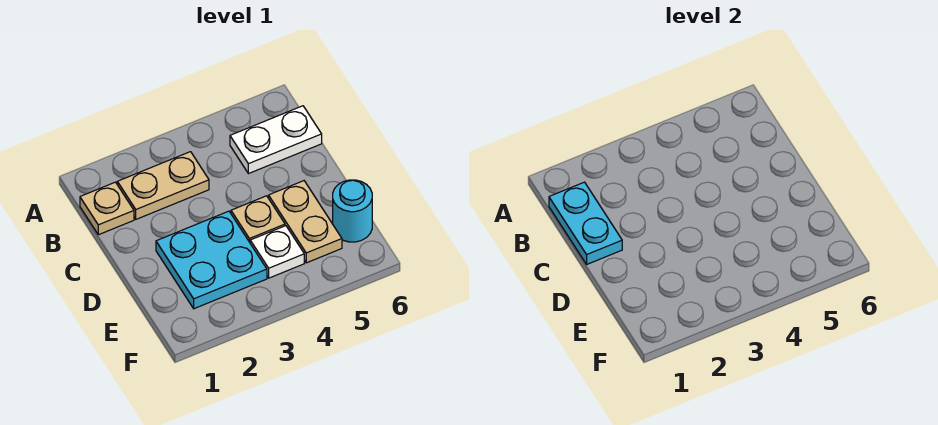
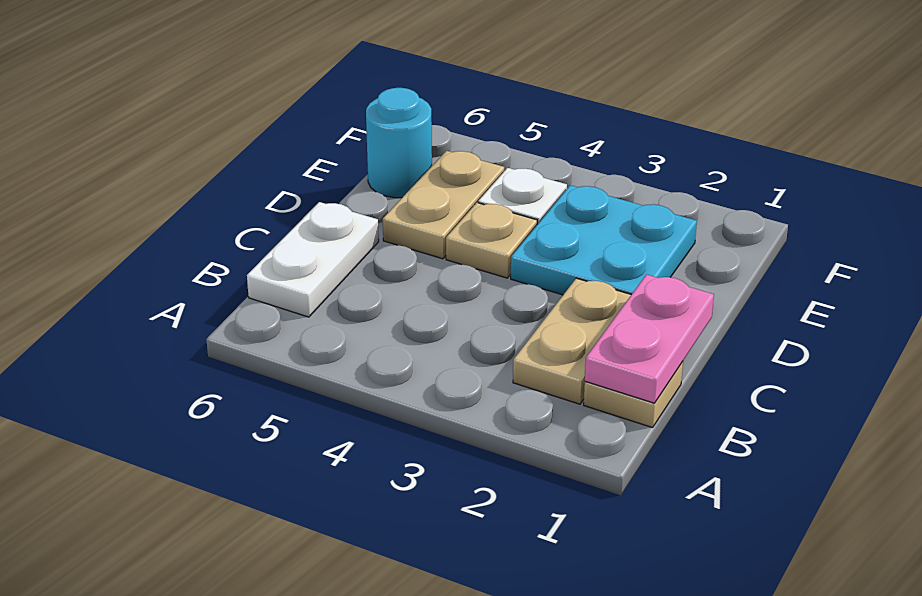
cyan 1x2 plate [549,182,622,264] -> pink 1x2 plate [585,275,714,403]
tan 1x2 plate [117,152,209,219] -> tan 1x2 plate turned to [513,278,631,404]
white 1x2 plate [230,106,322,174] -> white 1x2 plate turned to [247,202,379,317]

